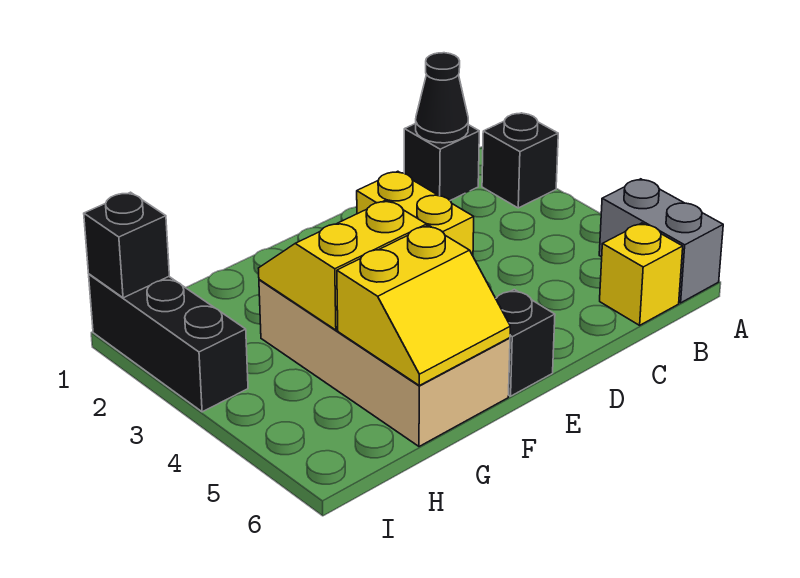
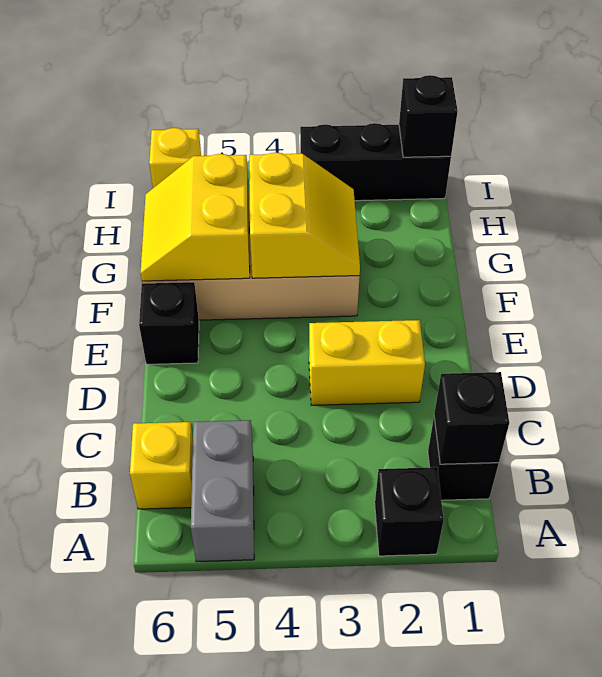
grey 1x2 brick [599,179,723,303] -> grey 1x2 brick turned to [191,420,254,562]
black 1x1 cone [416,53,468,143] -> black 1x1 brick [434,372,509,464]
none -> yellow 1x1 brick [149,128,201,188]

